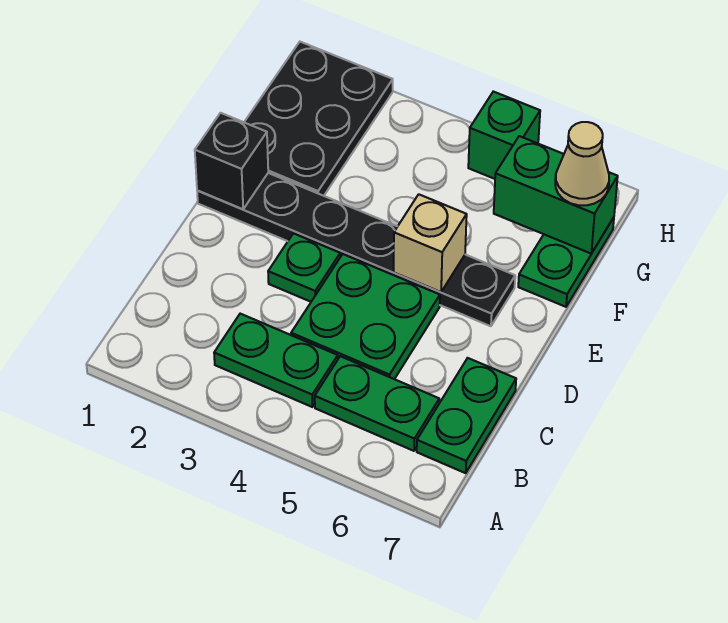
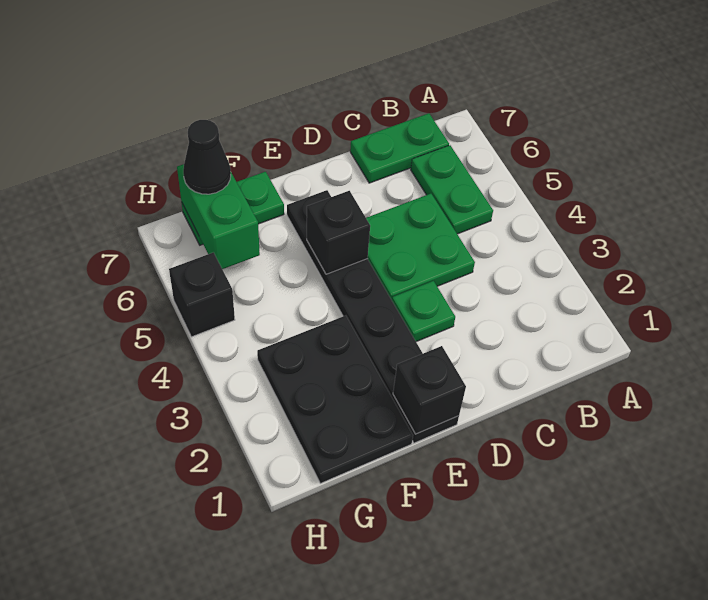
green 1x2 plate [214,314,338,407] -> none
tan 1x1 brick [394,194,467,292] -> black 1x1 brick [307,191,370,274]
black 2x3 plate [244,42,393,196] -> black 2x3 plate turned to [257,316,413,483]
tan 1x1 cone [555,122,609,205] -> black 1x1 cone [183,120,231,194]
green 1x1 brick [468,92,540,179] -> black 1x1 brick [169,252,235,337]

